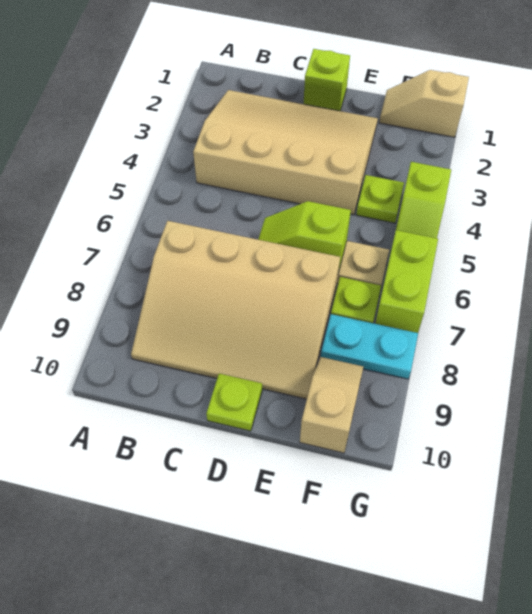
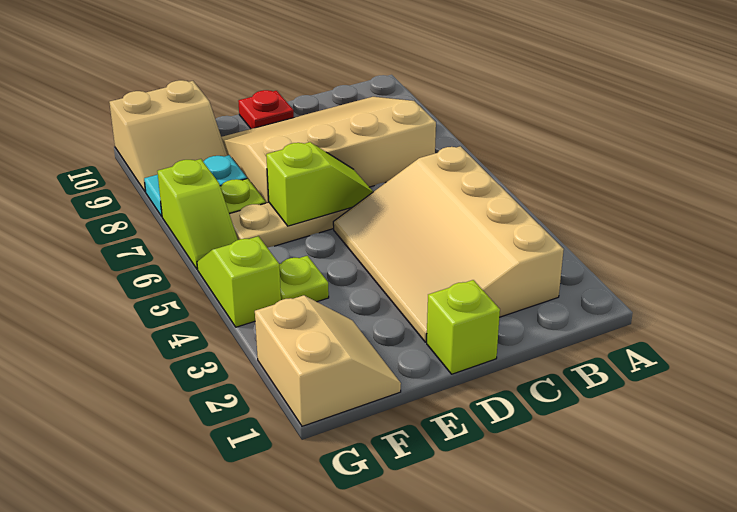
tan 3x4 slope [193,90,378,215] -> tan 3x4 slope turned to [333,146,564,342]
lime 1x1 plate [206,374,262,431] -> red 1x1 plate [238,90,294,129]
tan 1x2 slope [379,70,469,137] -> tan 2x2 slope [255,295,401,426]
tan 1x2 slope [300,357,363,453] -> tan 2x2 slope [109,80,227,192]
lime 1x2 brick [375,230,438,333] -> lime 1x2 slope [157,159,238,269]

